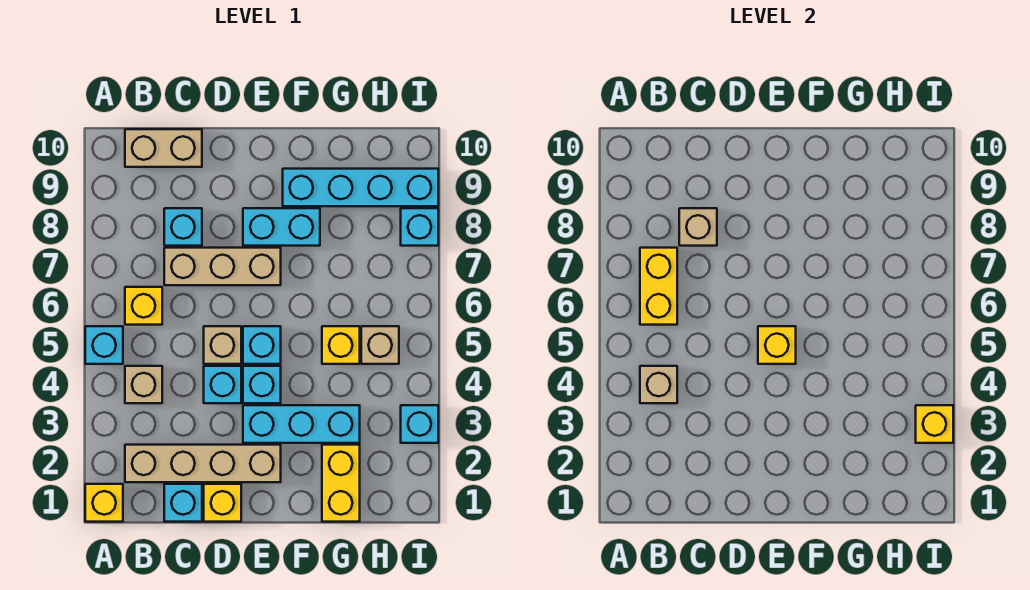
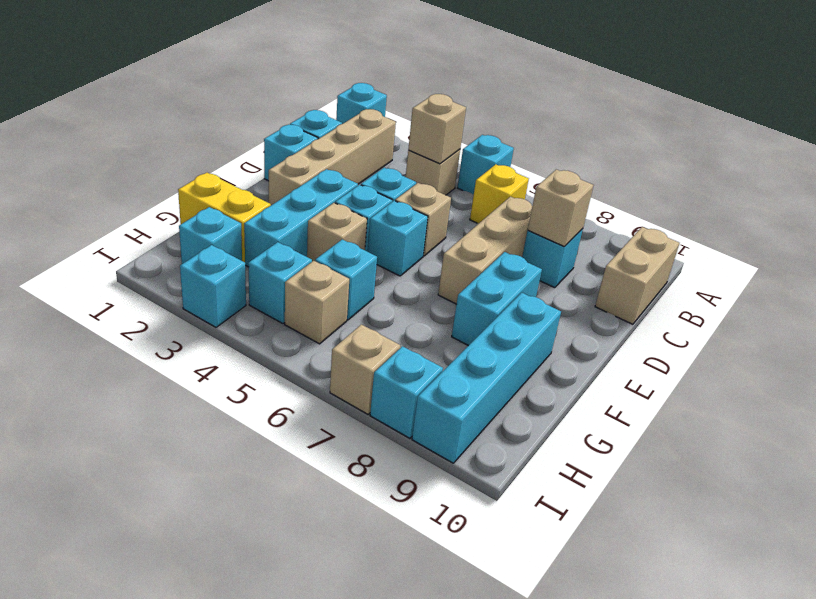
yellow 1x1 brick [85,484,123,522] -> cyan 1x1 brick [336,83,387,124]
yellow 1x2 brick [640,248,677,325] -> none
yellow 1x1 brick [204,484,241,522] -> cyan 1x1 brick [264,125,318,181]
yellow 1x1 brick [758,326,796,364] -> none
none -> tan 1x1 brick [307,203,367,262]
yellow 1x1 brick [322,326,360,364] -> cyan 1x1 brick [315,239,377,320]
none -> cyan 1x1 brick [179,207,242,264]
none -> cyan 1x1 brick [248,242,312,324]
yellow 1x1 brick [916,405,953,443] -> none
none -> tan 1x1 brick [330,324,400,414]

